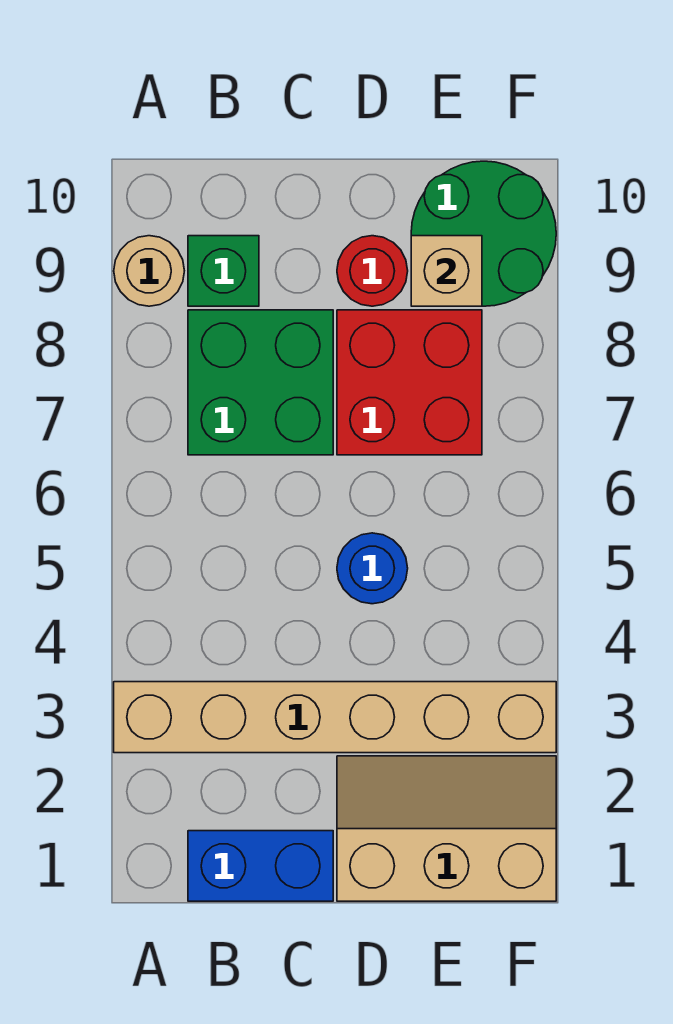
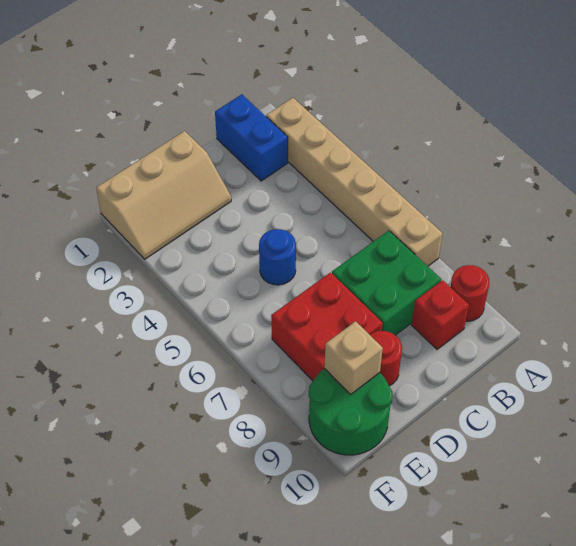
tan 1x6 brick [114,682,556,753] -> tan 1x6 brick turned to [266,98,442,266]
tan 1x1 round brick [114,236,184,306] -> red 1x1 round brick [450,265,489,321]
blue 1x2 brick [188,831,333,901] -> blue 1x2 brick turned to [215,94,288,181]
green 1x1 brick [188,236,259,306] -> red 1x1 brick [412,280,469,349]

